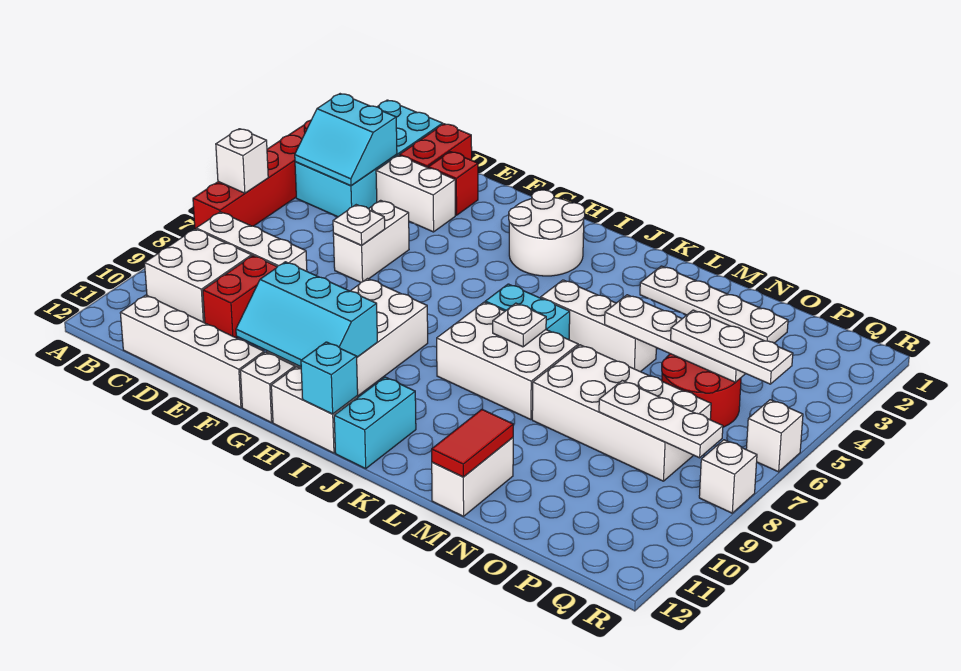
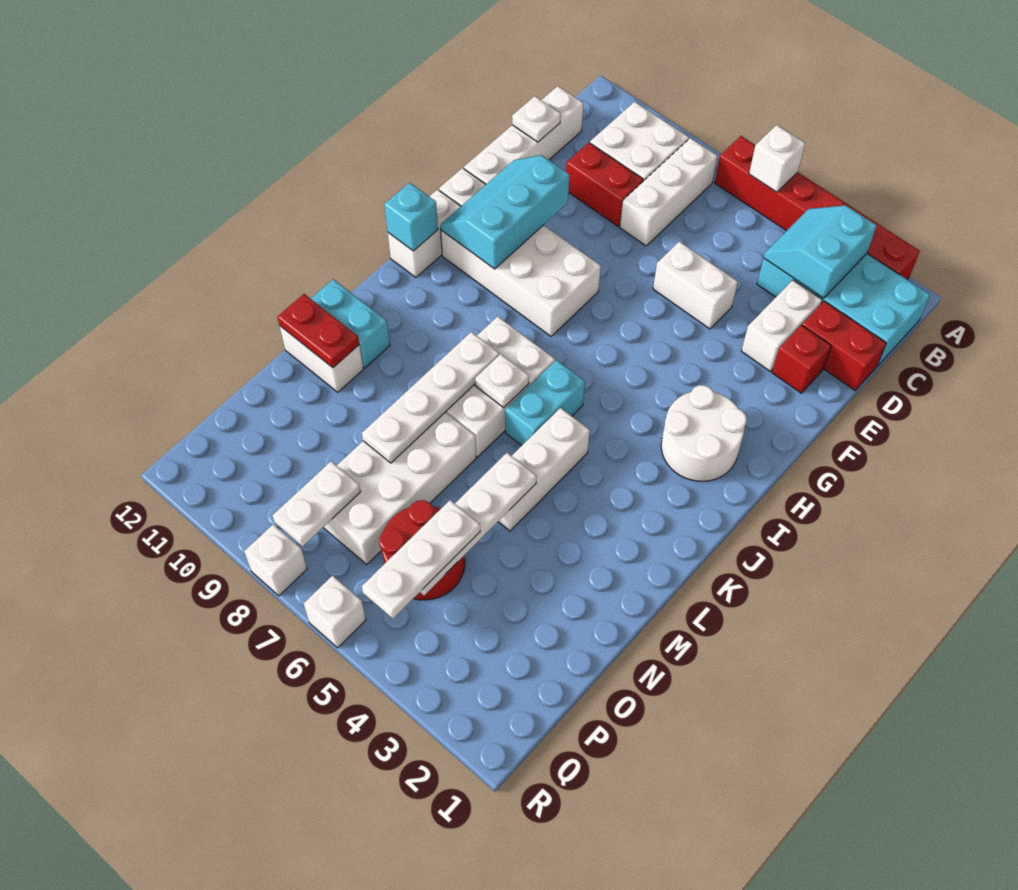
white 1x1 plate [333,205,385,245] -> white 1x1 plate moved to [512,96,561,142]
cyan 1x2 brick [334,377,416,468] -> cyan 1x2 brick moved to [311,279,390,368]
white 1x4 plate [640,266,788,343] -> white 1x4 plate moved to [362,332,499,463]
red 1x2 tile [432,410,513,477] -> red 1x2 plate [277,294,359,368]
white 1x3 plate [599,380,723,458] -> white 1x2 plate [273,461,361,546]

